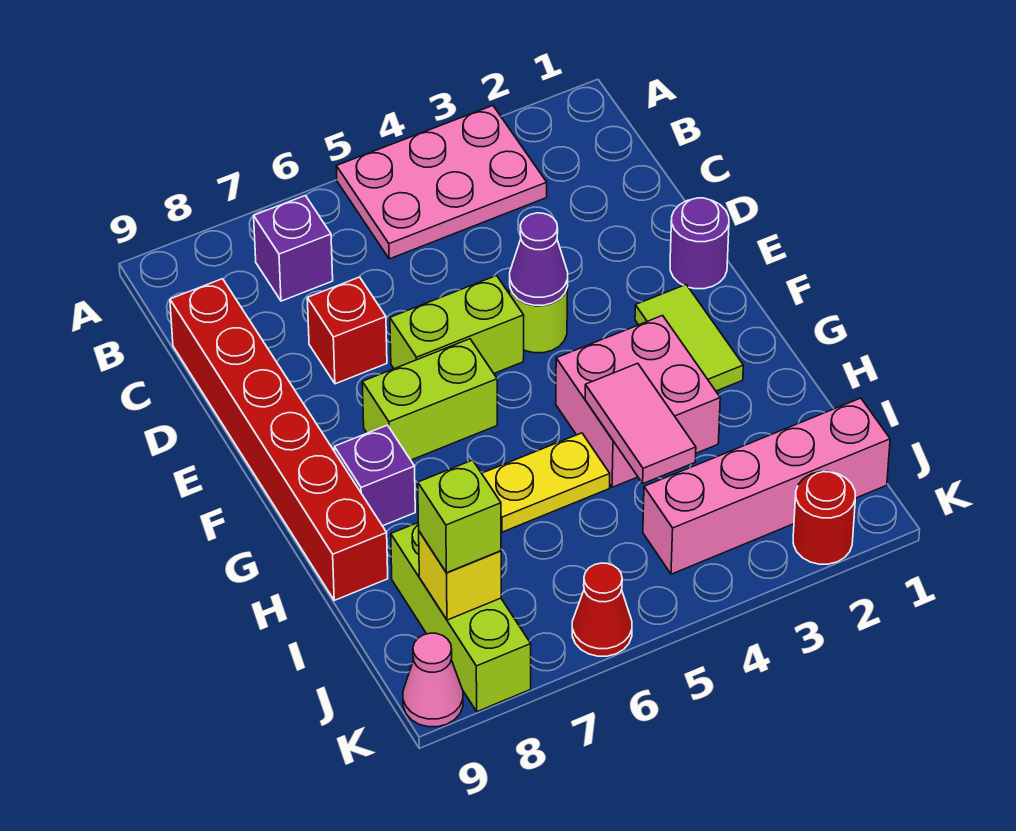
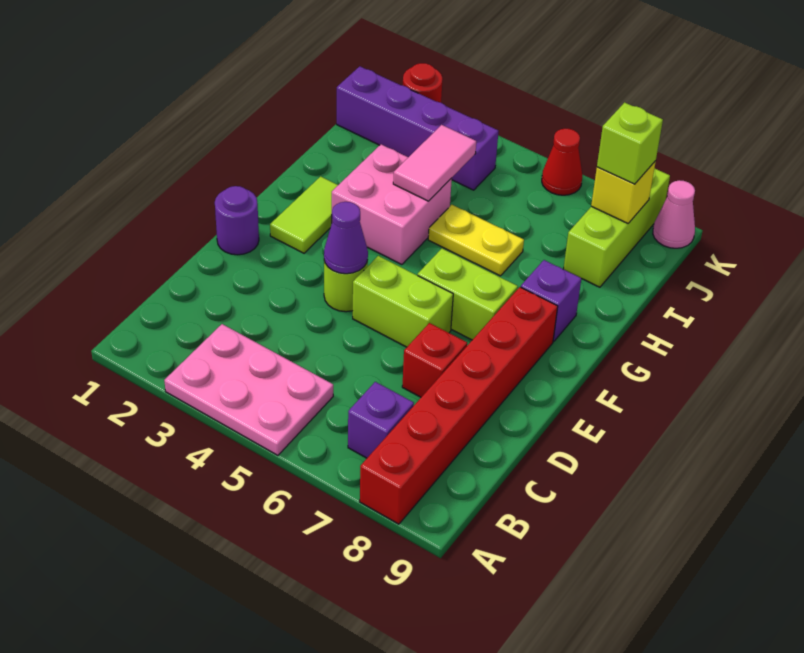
red 1x6 brick [170,279,388,600] -> red 1x6 brick moved to [360,287,558,524]
pink 1x4 brick [643,398,890,574] -> purple 1x4 brick [337,66,498,190]

